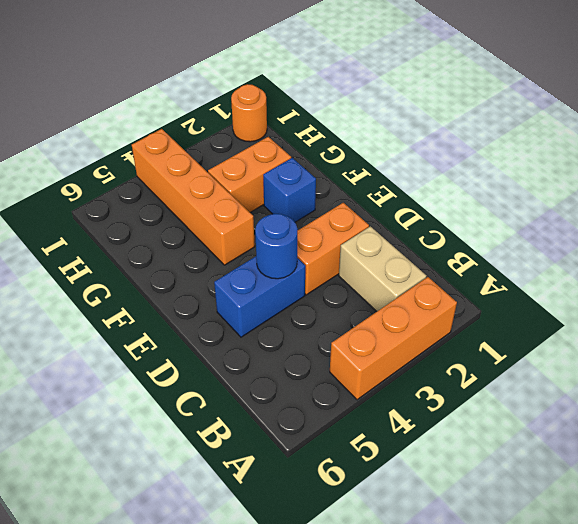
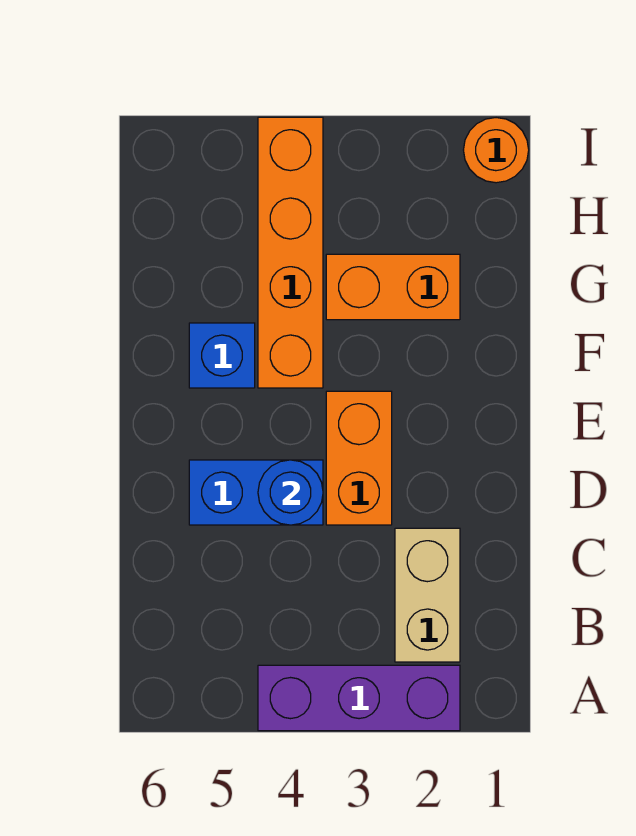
orange 1x3 brick [330,277,457,400] -> purple 1x3 brick [258,665,460,731]
orange 1x2 brick [297,203,369,295] -> orange 1x2 brick turned to [326,391,392,525]
blue 1x1 brick [263,158,316,222] -> blue 1x1 brick moved to [189,323,255,388]

